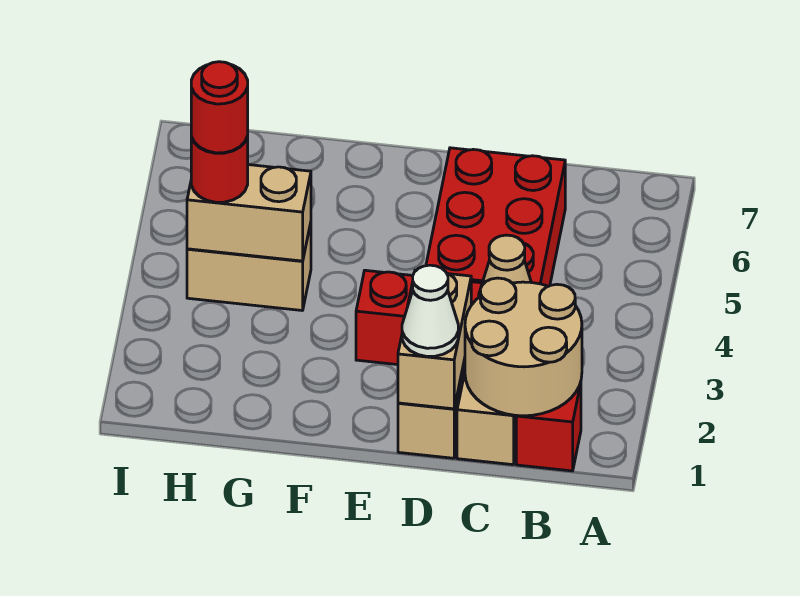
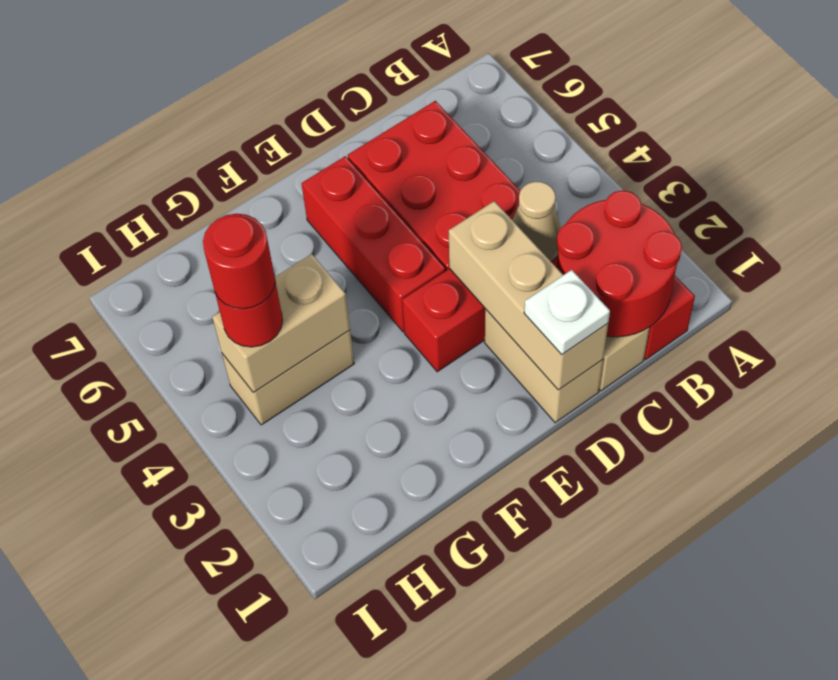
tan 2x2 round brick [465,278,582,416] -> red 2x2 round brick [557,191,682,337]
tan 1x2 brick [398,270,471,409] -> tan 1x3 brick [449,201,608,390]
white 1x1 cone [402,265,458,356] -> white 1x1 plate [524,270,610,355]
none -> red 1x3 brick [301,156,445,332]

